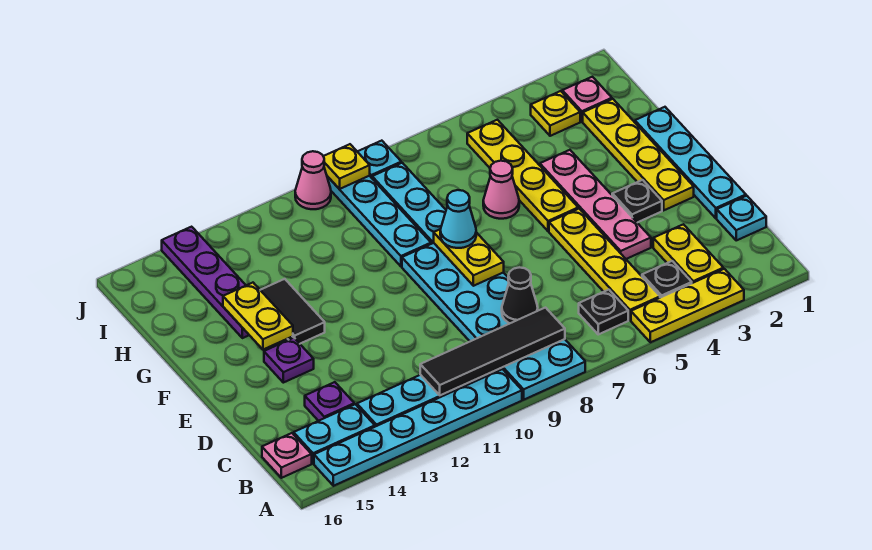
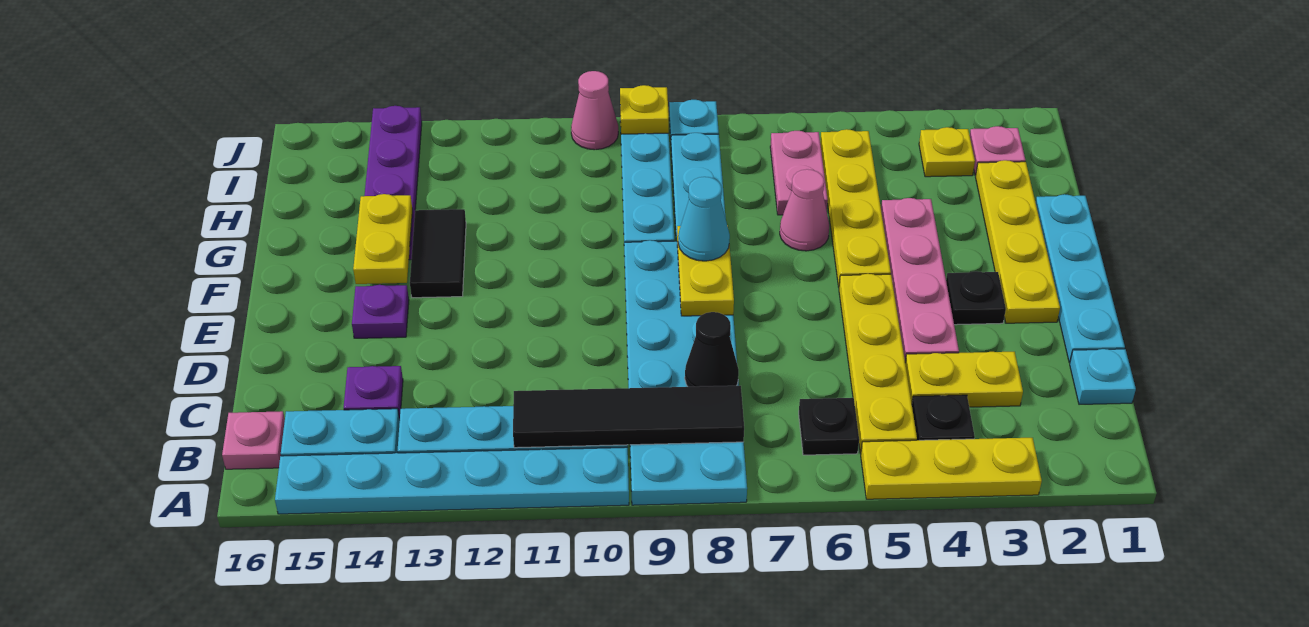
yellow 1x2 plate [653,224,723,283] -> yellow 1x2 plate turned to [905,352,1023,407]
none -> pink 1x2 plate [770,131,828,215]

